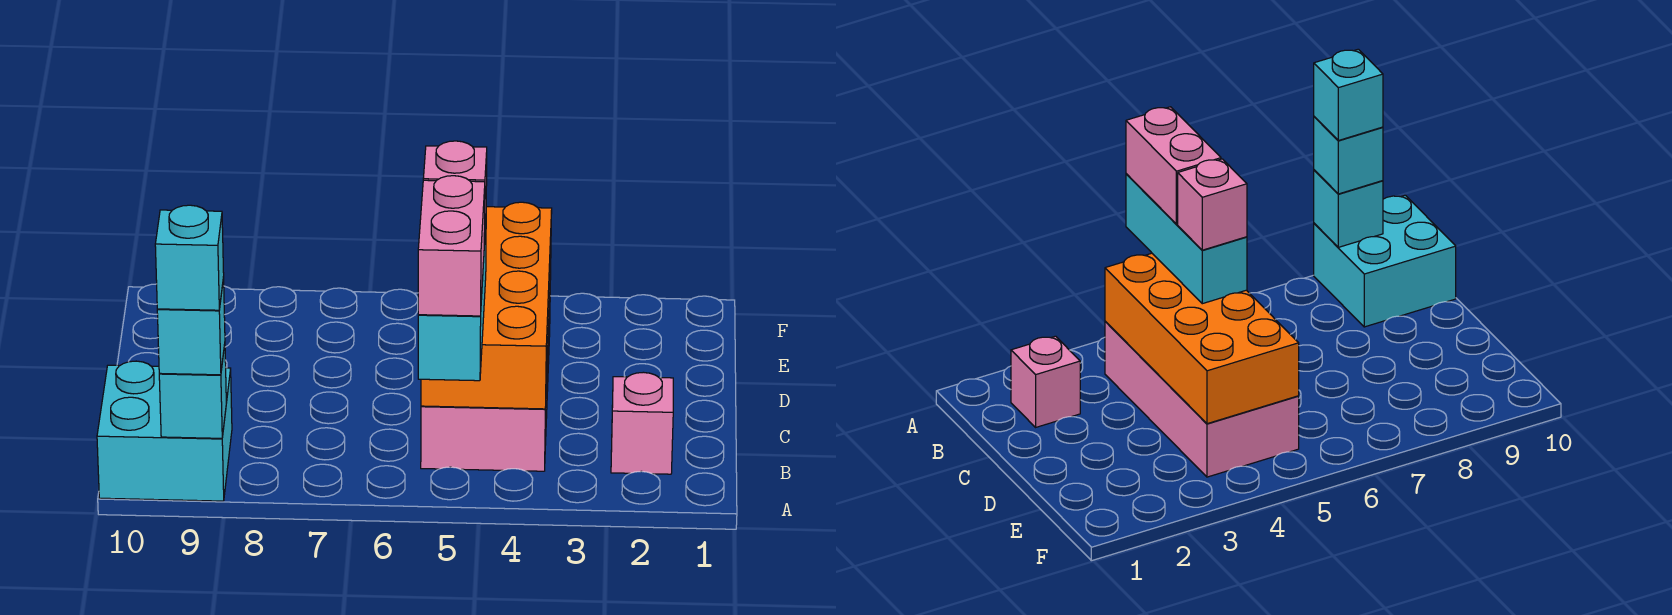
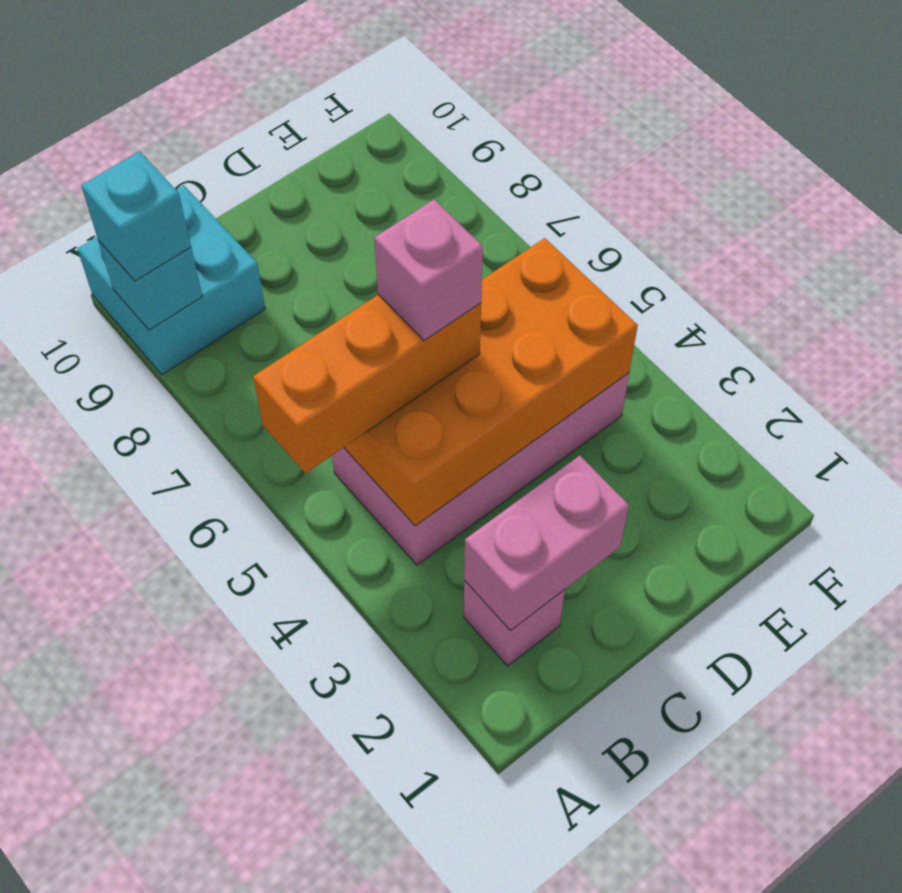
cyan 1x3 brick [418,226,486,381] -> orange 1x3 brick [253,295,481,473]
pink 1x2 brick [418,176,485,316] -> pink 1x2 brick moved to [464,456,629,630]
cyan 1x1 brick [155,205,224,310] -> none

